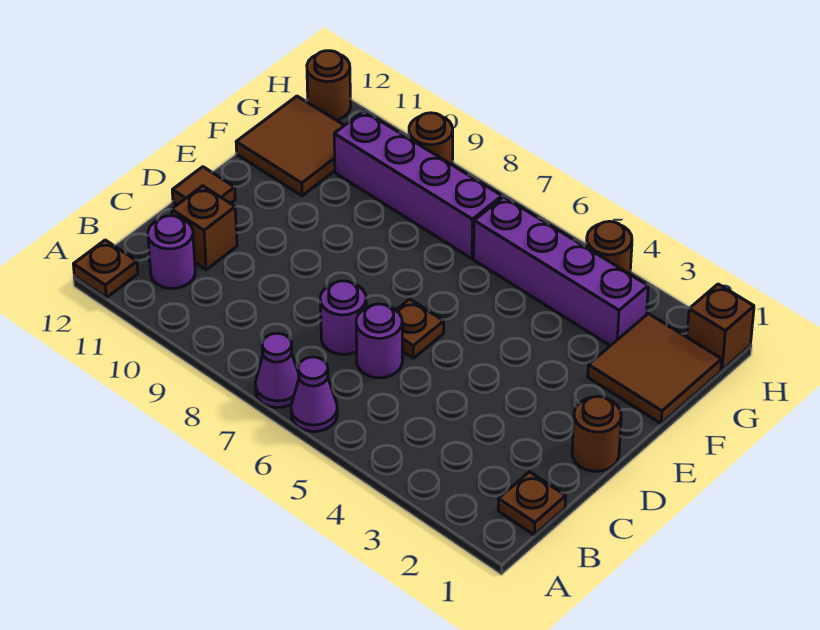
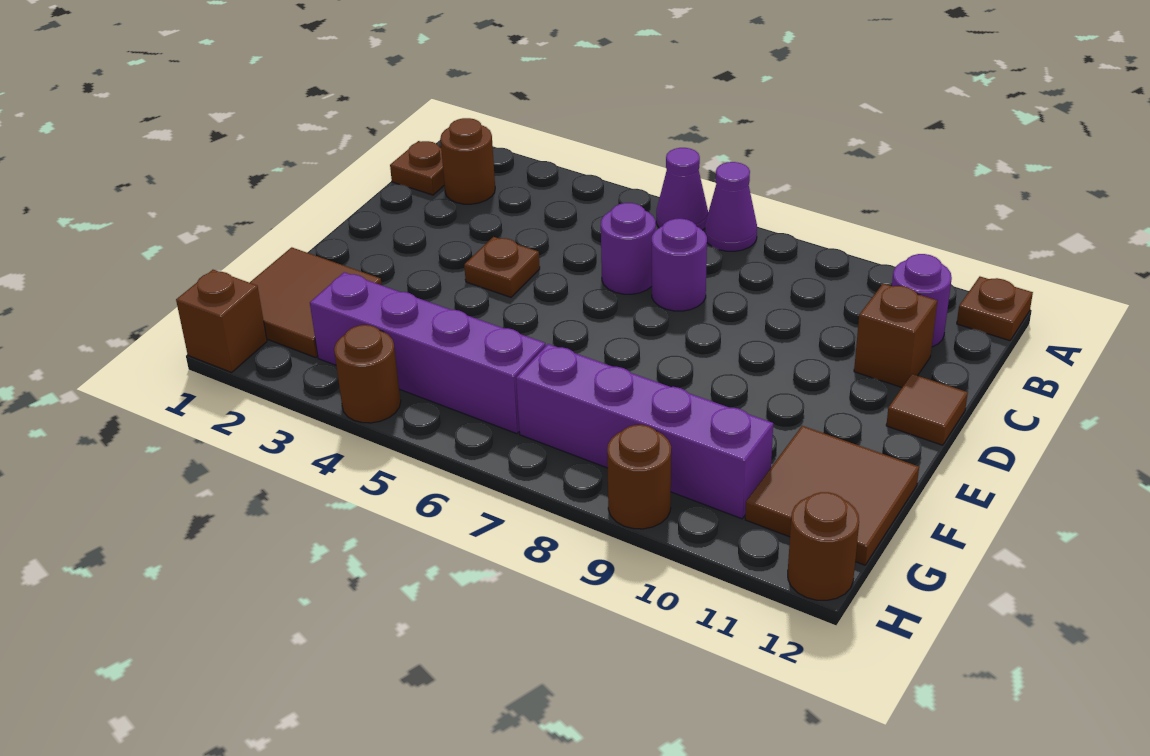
brown 1x1 round brick [572,396,621,471] -> brown 1x1 round brick moved to [440,118,495,204]
brown 1x1 plate [396,299,444,358] -> brown 1x1 plate moved to [464,237,540,297]

